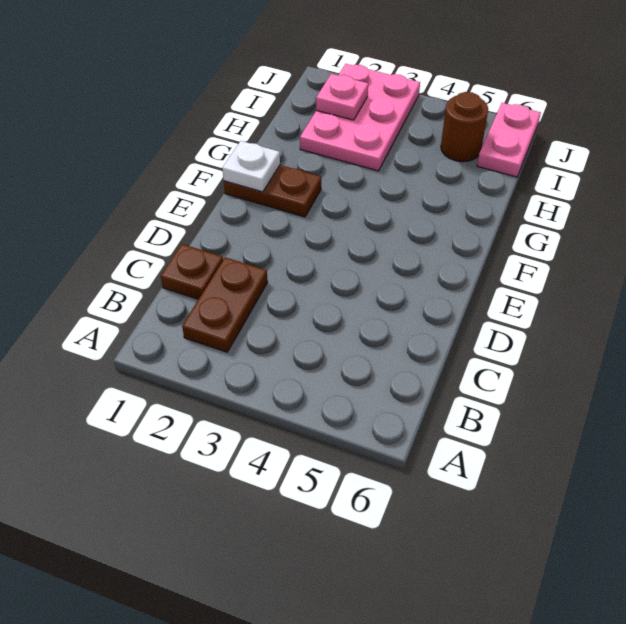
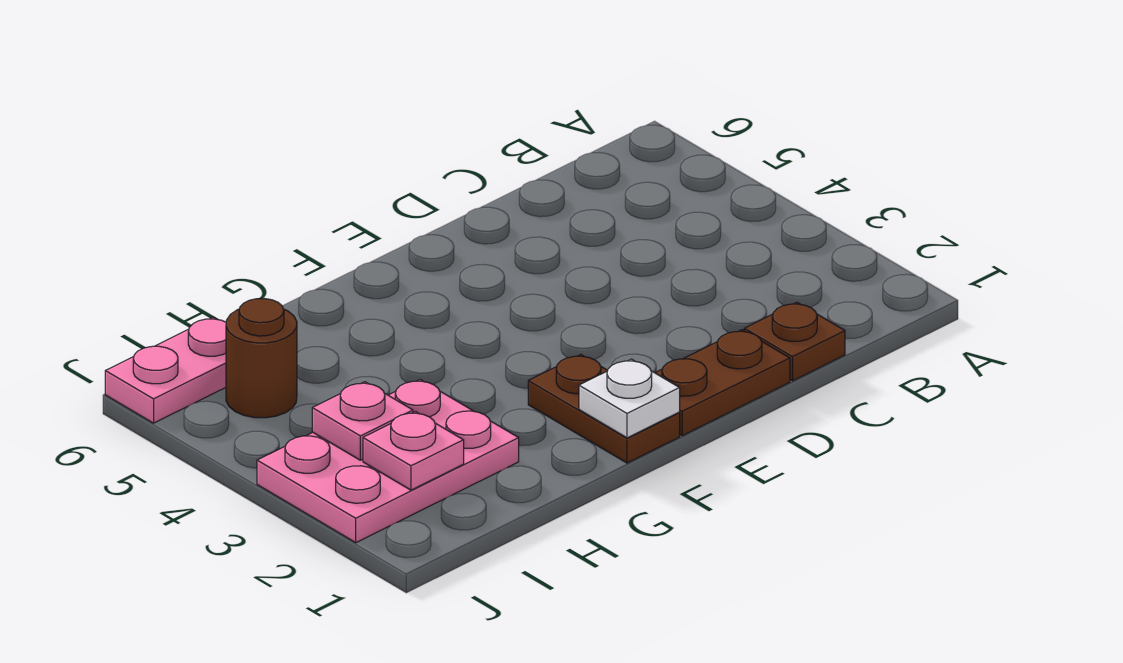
brown 1x2 plate [182,257,268,352] -> brown 1x2 plate moved to [655,330,790,436]
none -> pink 1x1 plate [312,382,413,460]

